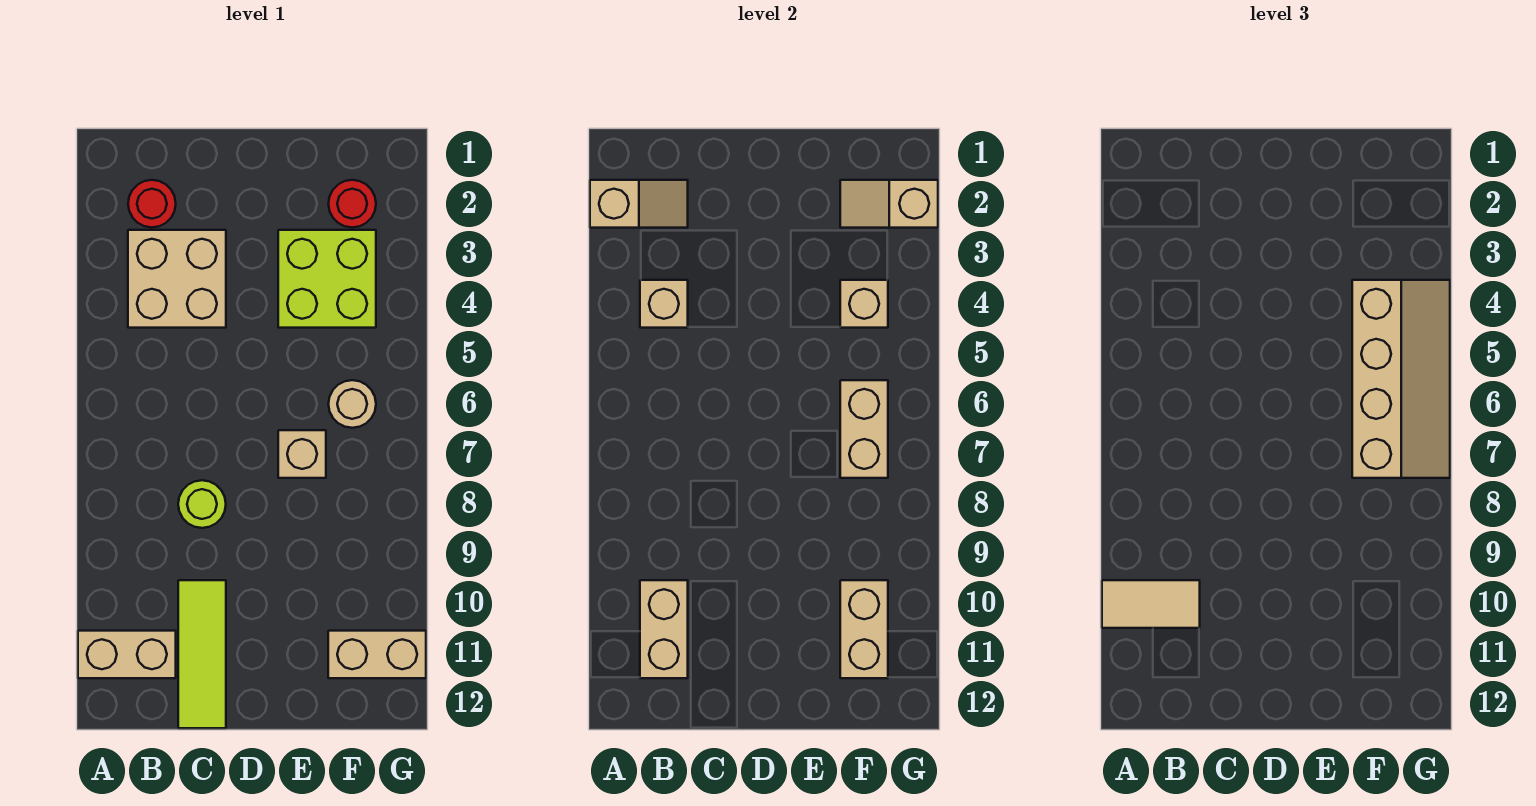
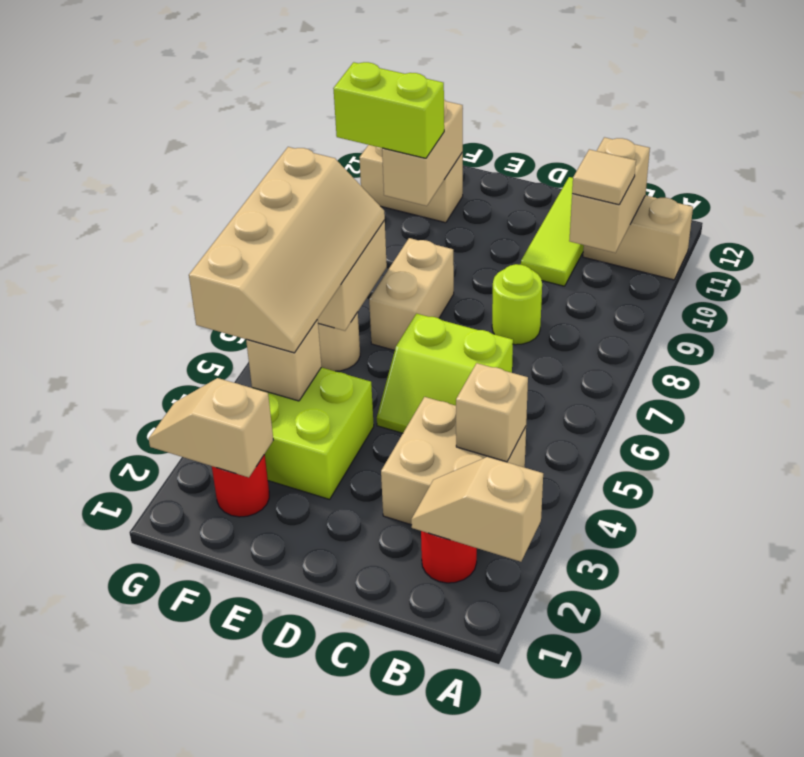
tan 1x2 tile [1102,580,1200,628] -> tan 1x1 tile [572,149,636,205]
none -> lime 2x2 slope [377,314,513,433]
tan 1x1 brick [278,430,326,478] -> tan 1x2 brick [369,238,454,350]
tan 1x2 slope [840,180,938,228] -> tan 1x2 slope turned to [149,378,273,477]
tan 2x4 slope [1352,280,1450,478] -> tan 2x4 slope turned to [189,147,385,353]
none -> lime 1x2 brick [333,62,444,158]

